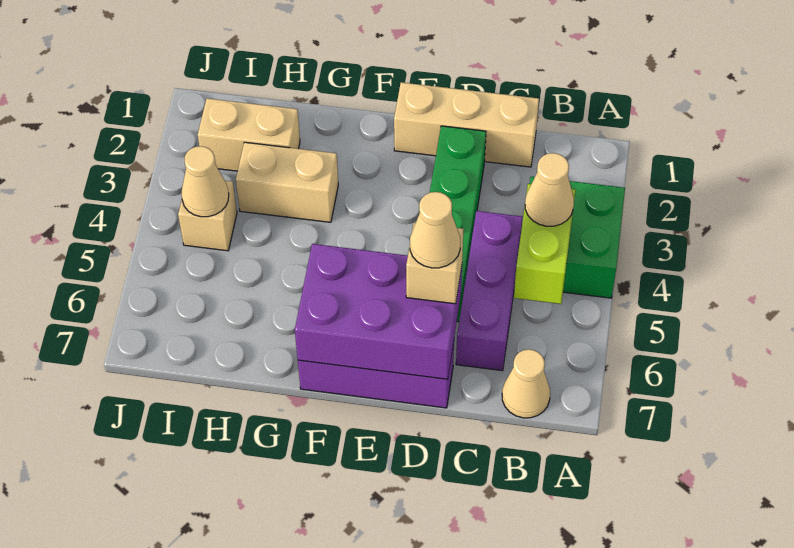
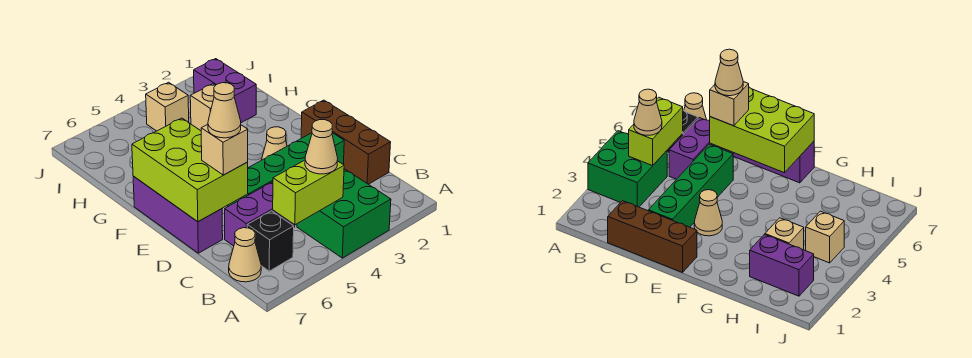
none -> black 1x1 brick [247,211,294,271]
tan 1x3 brick [394,82,539,167] -> brown 1x3 brick [301,100,391,184]
purple 1x3 brick [456,211,523,371] -> purple 1x2 brick [225,182,295,246]
purple 2x3 brick [295,244,462,379] -> lime 2x3 brick [132,118,248,222]
tan 1x2 brick [236,142,338,222] -> tan 1x1 brick [190,84,215,131]
tan 1x2 brick [198,98,300,171] -> purple 1x2 brick [194,59,256,123]
tan 1x1 cone [182,146,229,217] -> tan 1x1 cone moved to [262,127,287,160]

